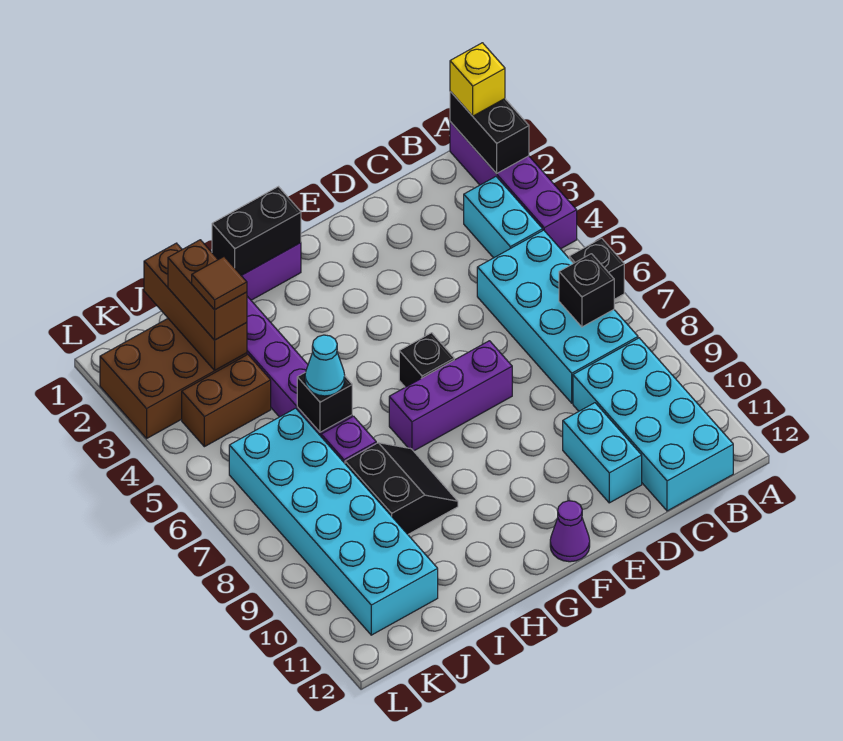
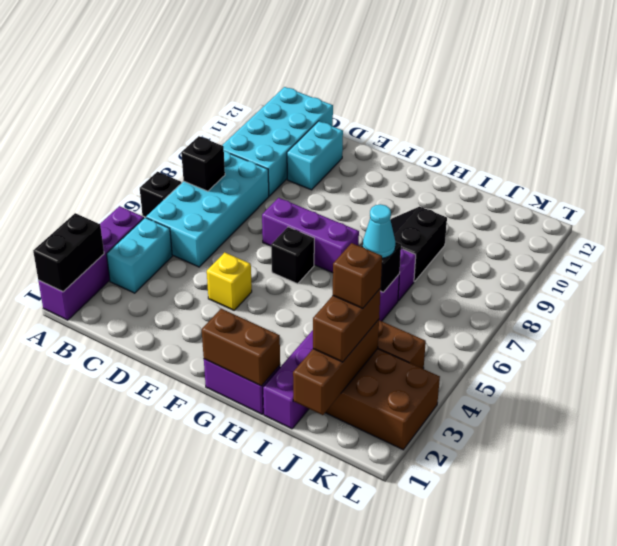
yellow 1x1 brick [450,43,505,116] -> yellow 1x1 brick moved to [207,252,252,310]
purple 1x1 cone [550,501,590,562] -> none
black 1x2 brick [212,187,301,275] -> brown 1x2 brick [202,309,280,386]
brown 1x1 tile [192,257,247,310] -> brown 1x1 brick [333,243,382,308]
cyan 2x6 brick [229,408,438,635] -> none

